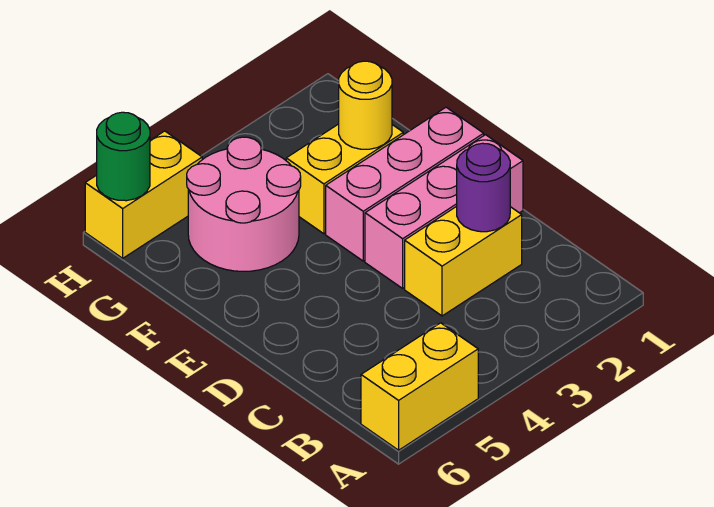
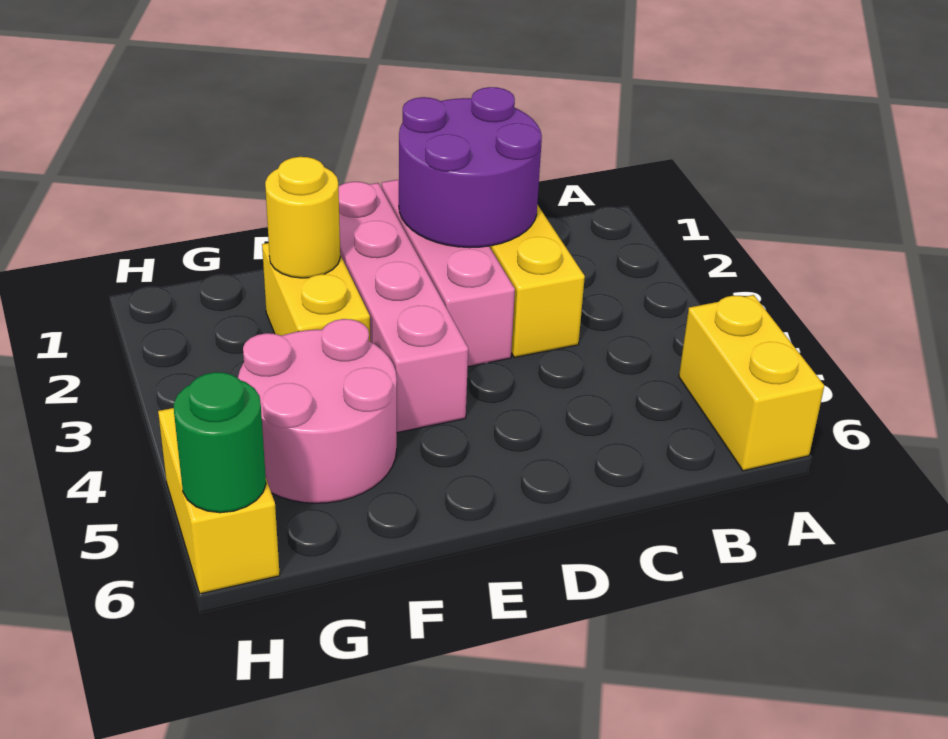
purple 1x1 round brick [457,143,510,232] -> purple 2x2 round brick [399,87,542,248]
pink 1x3 brick [326,107,484,261] -> pink 1x4 brick [339,182,468,433]

